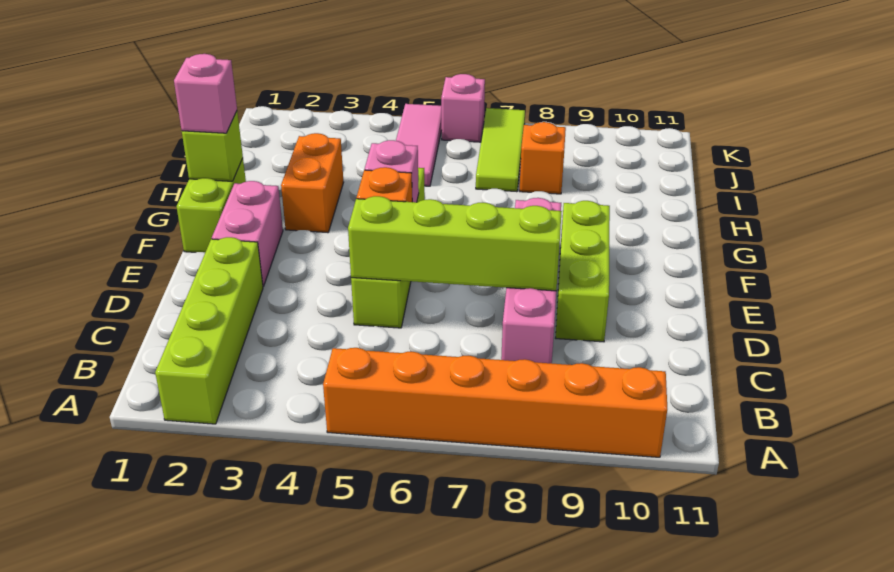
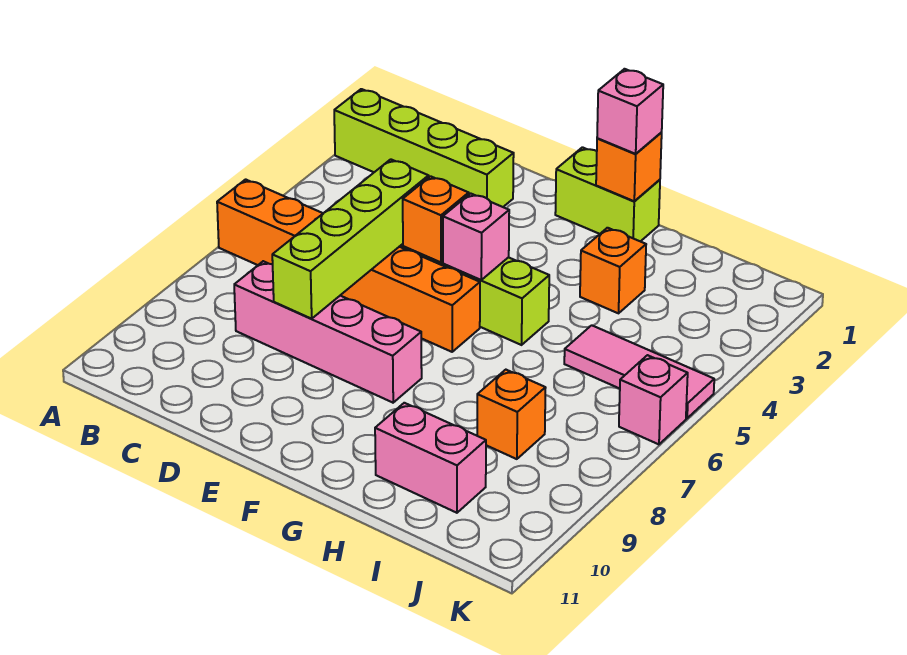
orange 1x6 brick [323,348,667,457] -> orange 1x6 brick turned to [217,179,480,352]
lime 1x3 brick [556,201,610,342] -> none
pink 1x2 brick [212,181,283,286] -> pink 1x2 brick moved to [375,403,486,513]
lime 1x1 brick [182,112,243,181] -> orange 1x1 brick [596,133,662,201]
orange 1x2 brick [281,133,344,233] -> orange 1x1 brick [580,228,646,313]
lime 1x3 tile [476,108,525,192] -> none

